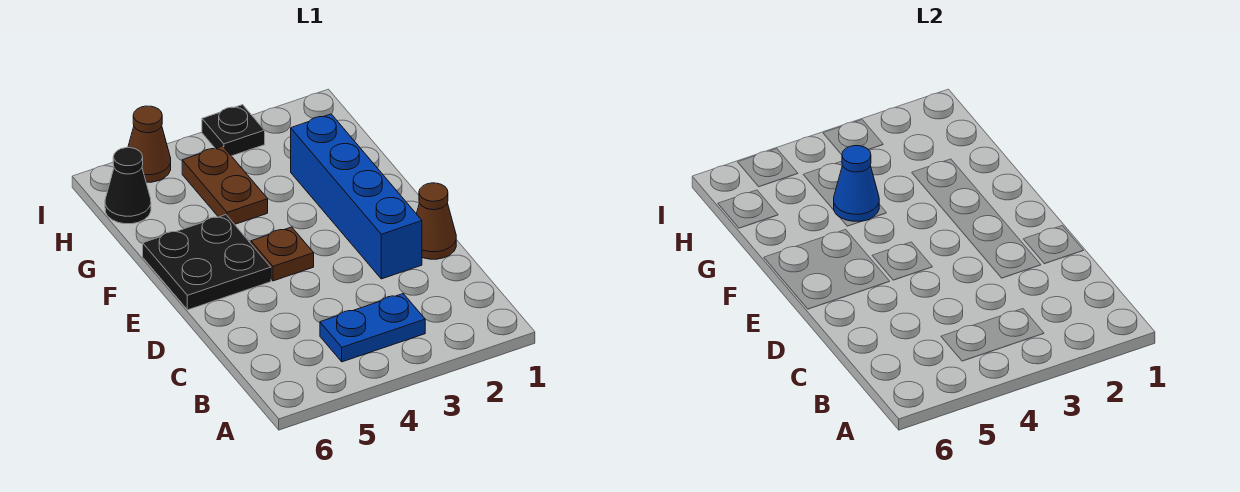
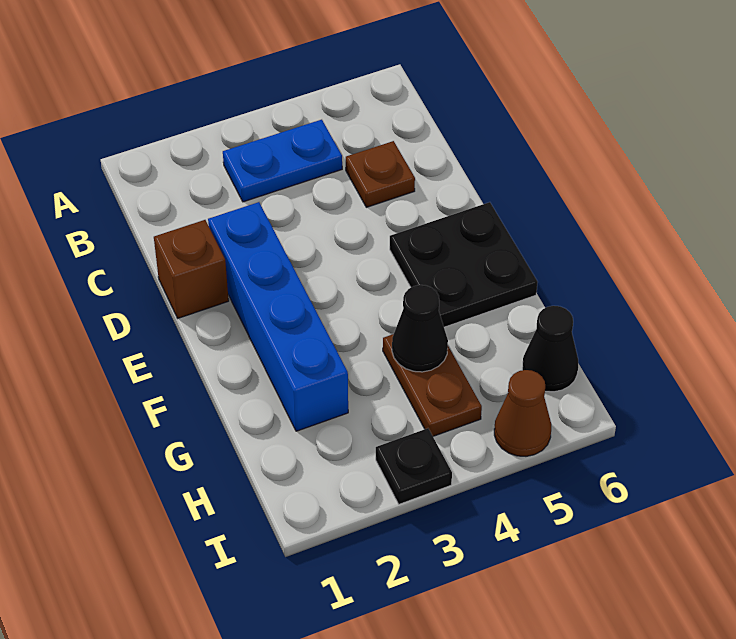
brown 1x1 cone [417,183,456,259] -> brown 1x1 brick [154,220,229,318]
brown 1x1 plate [251,227,314,281] -> brown 1x1 plate moved to [346,141,415,207]
blue 1x1 cone [834,146,879,221] -> black 1x1 cone [392,285,448,372]

